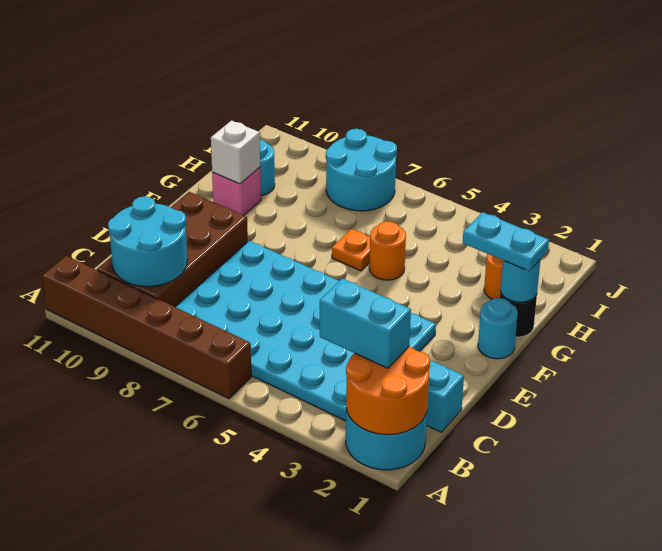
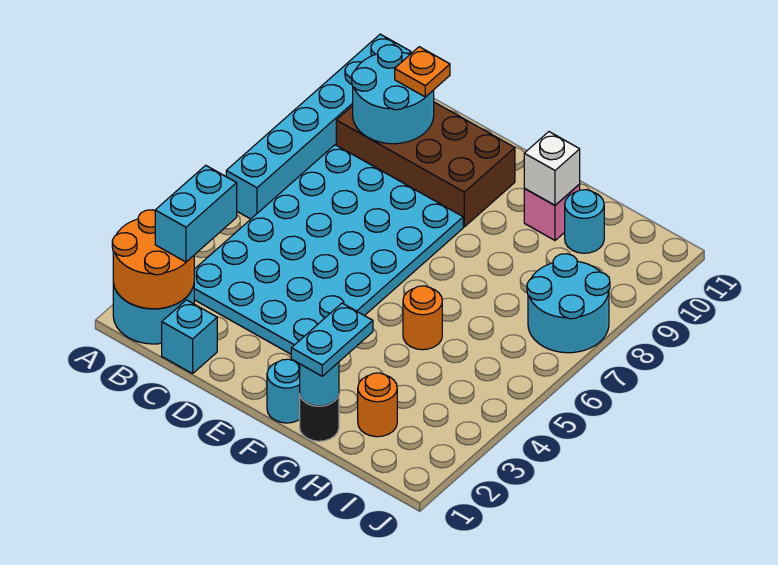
brown 1x6 brick [42,256,251,399] -> cyan 1x6 brick [226,34,411,219]
orange 1x1 plate [332,229,370,271] -> orange 1x1 plate moved to [395,47,450,97]

